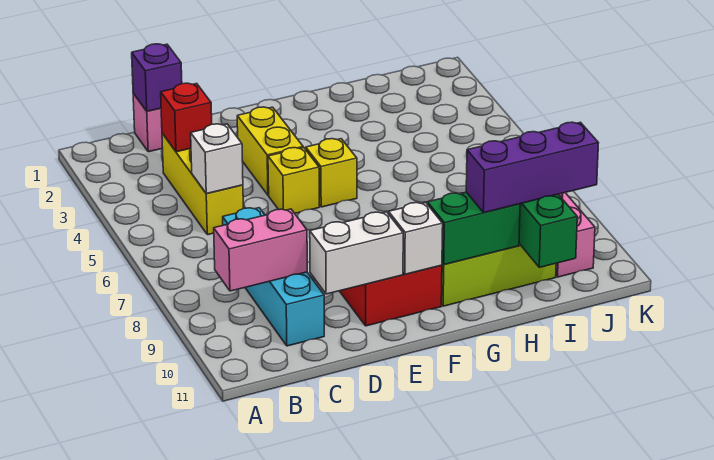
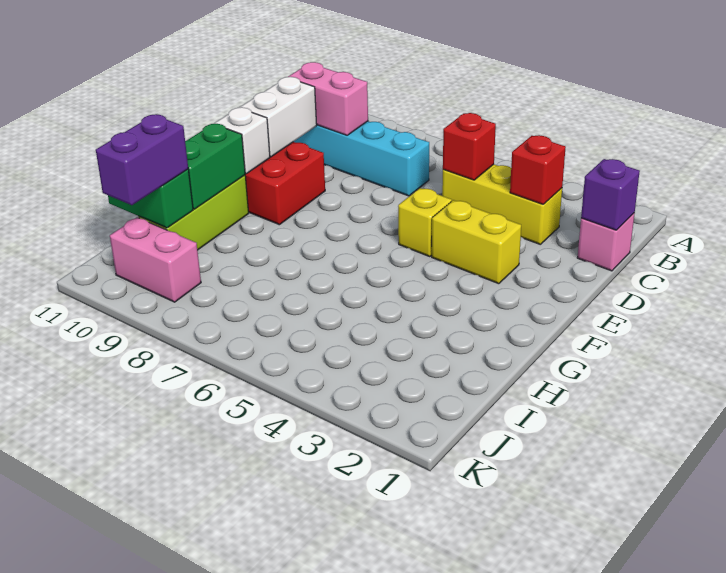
pink 1x2 brick [214,209,307,291] -> pink 1x2 brick turned to [288,62,368,135]
white 1x1 brick [191,124,243,194] -> red 1x1 brick [443,113,496,180]
yellow 1x1 brick [306,139,357,207] -> none
purple 1x3 brick [466,122,598,213] -> purple 1x2 brick [96,114,188,205]

